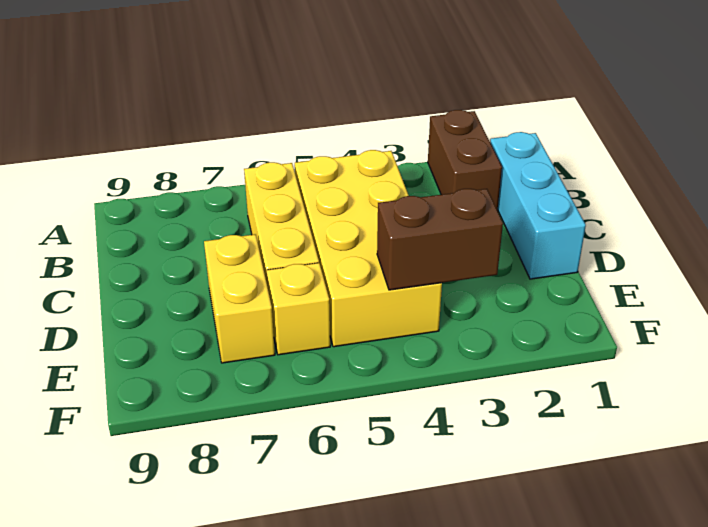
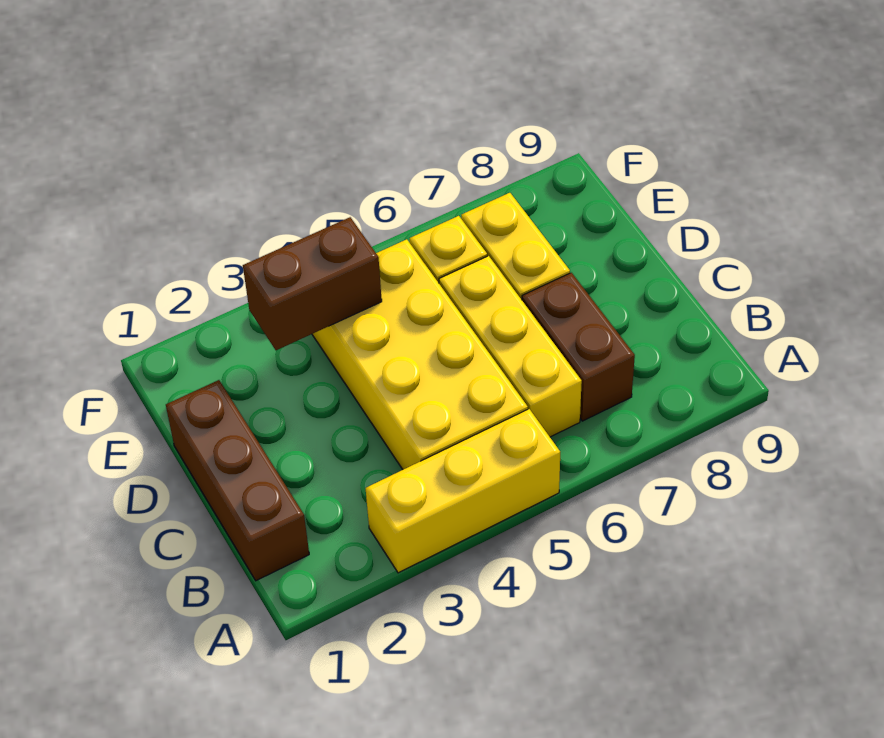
brown 1x2 brick [428,110,502,210] -> brown 1x2 brick moved to [522,273,635,421]
none -> yellow 1x3 brick [366,409,560,573]
cyan 1x3 brick [490,132,586,279] -> brown 1x3 brick [166,380,309,581]

